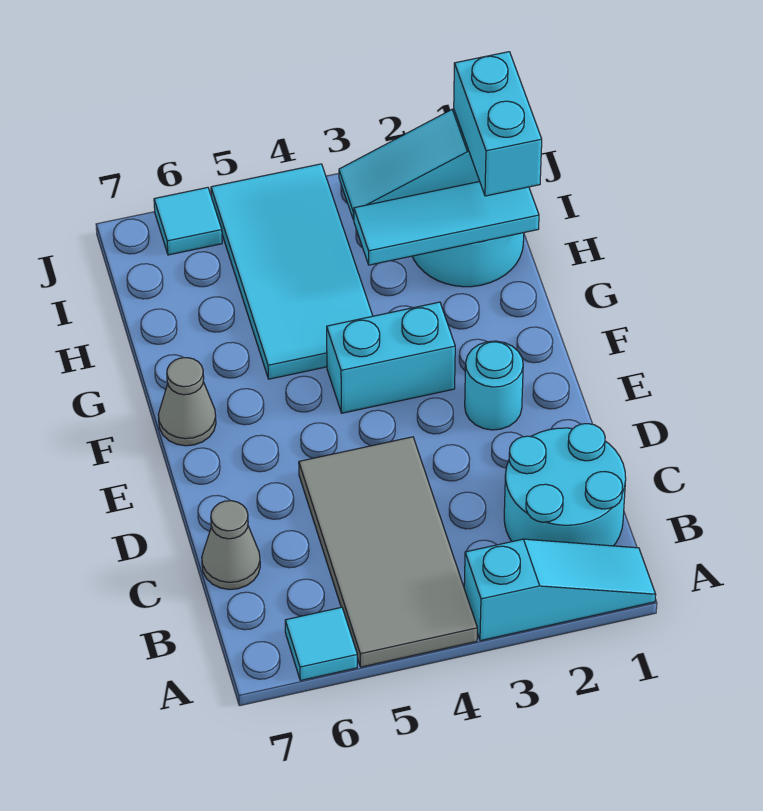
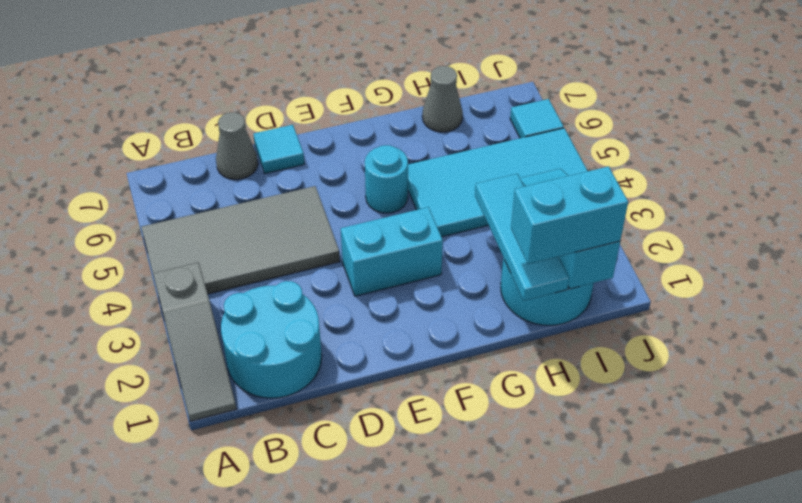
cyan 1x3 slope [464,539,656,641] -> grey 1x3 slope [153,262,236,421]
cyan 1x1 tile [285,607,357,681] -> cyan 1x1 tile moved to [253,125,304,174]
cyan 1x1 round brick [465,341,523,430] -> cyan 1x1 round brick moved to [365,145,408,213]
cyan 1x2 brick [327,302,455,413] -> cyan 1x2 brick turned to [341,207,443,296]
grey 1x1 cone [158,358,216,446] -> grey 1x1 cone moved to [422,66,463,132]

